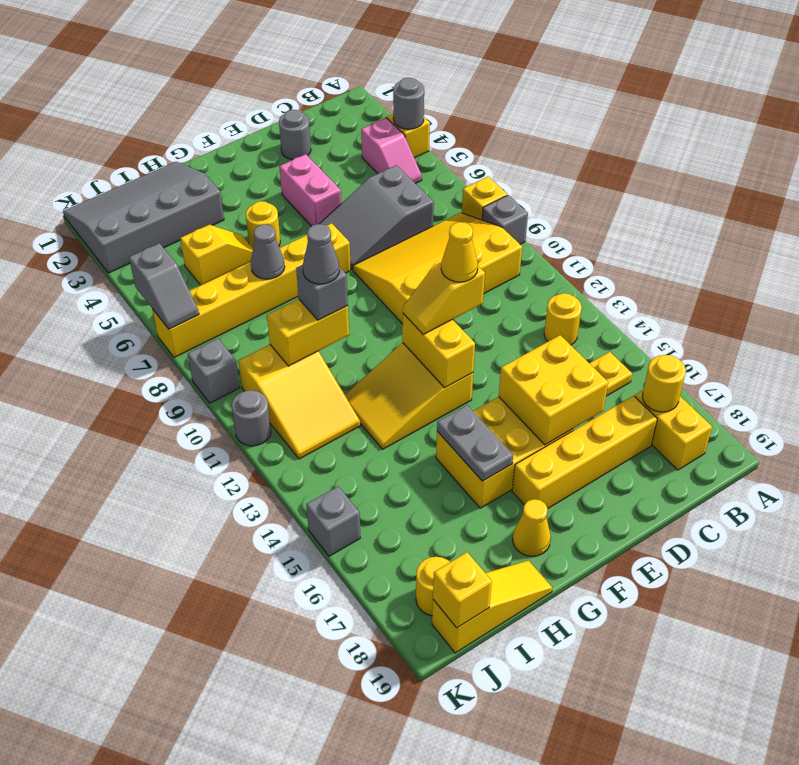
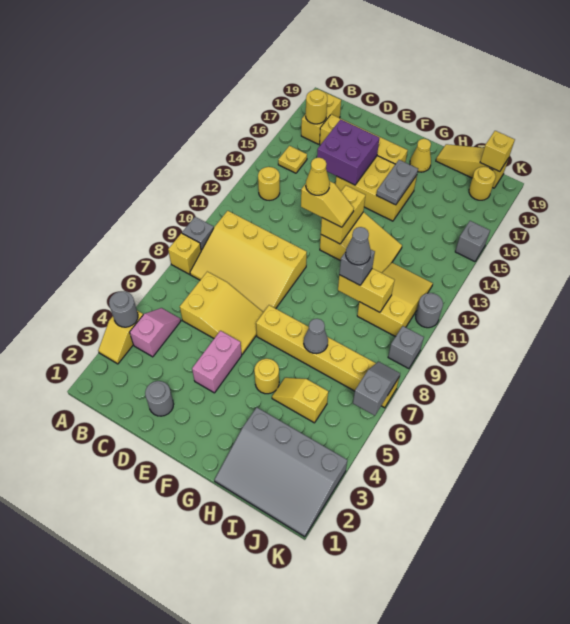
grey 2x3 slope [320,165,434,270] -> yellow 2x3 slope [180,272,263,354]
yellow 2x2 brick [499,335,608,445] -> purple 2x2 brick [317,119,379,185]

